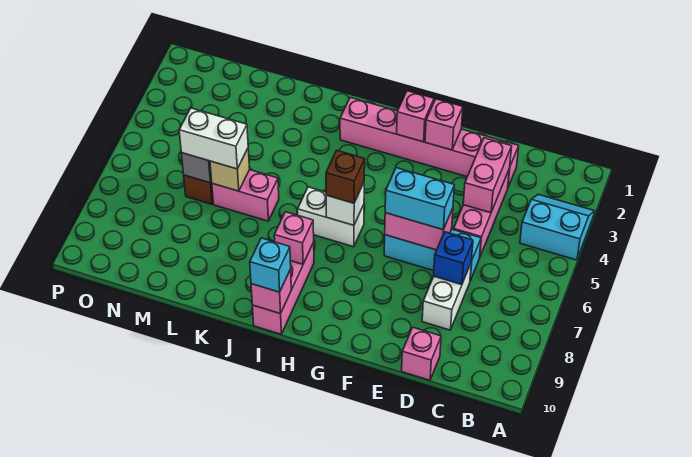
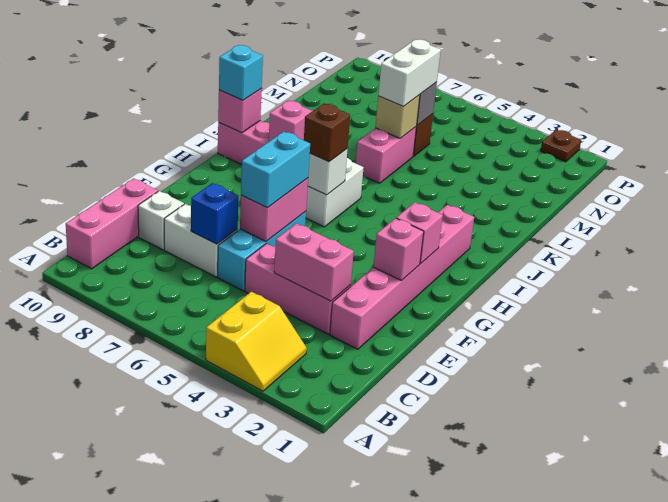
cyan 2x2 slope [520,195,595,260] -> yellow 2x2 slope [206,292,307,391]
none -> white 1x1 brick [138,191,184,250]
pink 1x1 brick [402,327,441,380] -> pink 1x3 brick [66,178,158,269]
none -> brown 1x1 plate [541,130,581,162]

